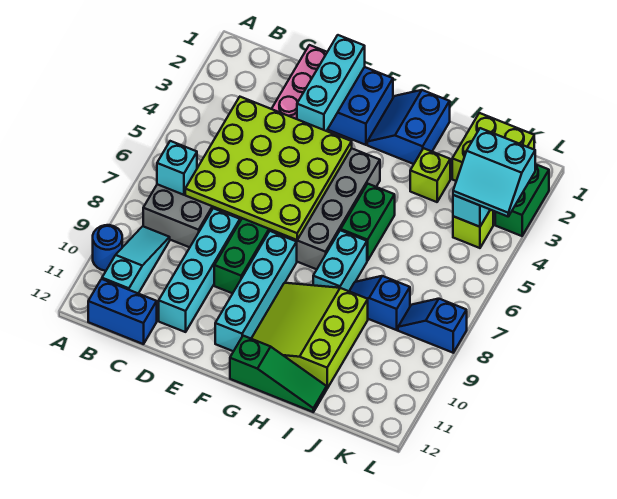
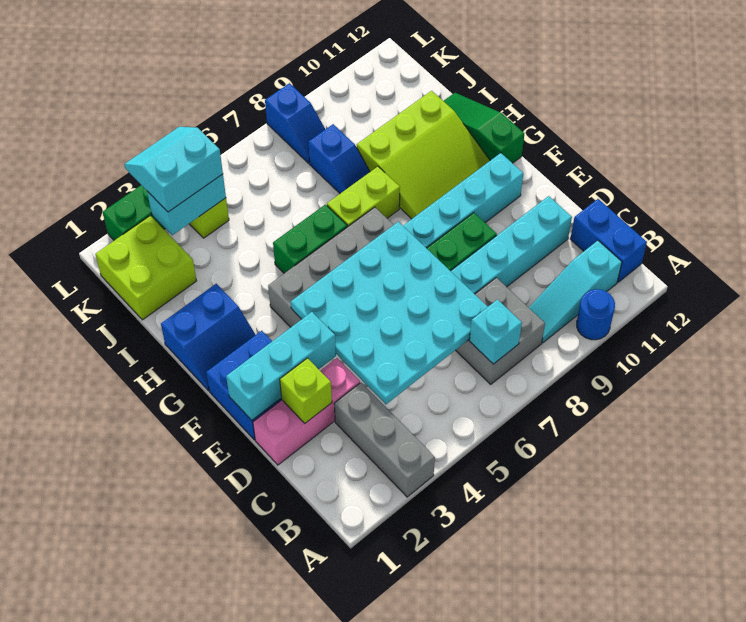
none -> grey 1x3 brick [334,382,435,497]
lime 4x4 plate [185,97,352,240] -> cyan 4x4 plate [291,222,488,404]
cyan 1x2 brick [313,230,367,291] -> lime 1x2 brick [327,167,400,227]
lime 1x1 brick [410,148,450,202] -> lime 1x1 brick moved to [280,358,332,423]
cyan 2x2 slope [453,128,535,216] -> cyan 2x2 slope turned to [124,127,223,212]

